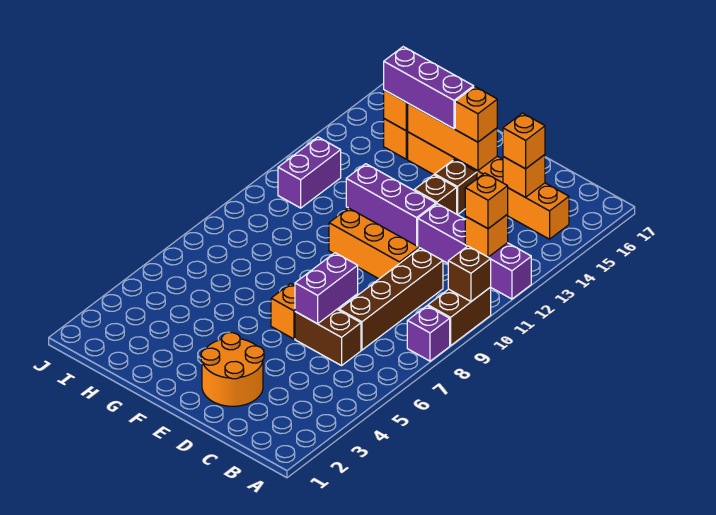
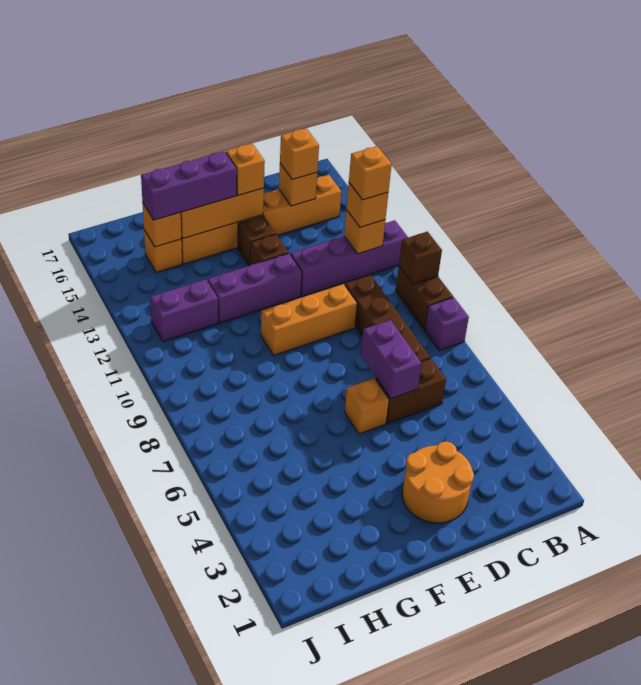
none -> orange 1x1 brick [349,146,392,200]
purple 1x2 brick [278,137,341,208] -> purple 1x2 brick turned to [150,279,218,341]

